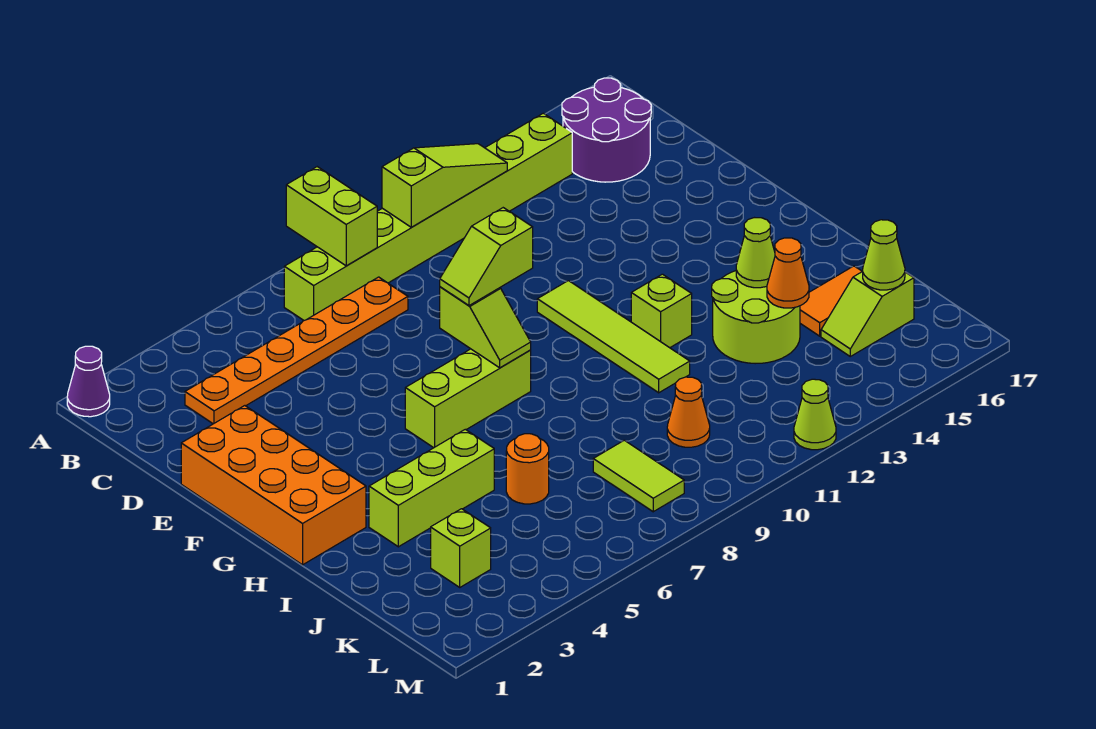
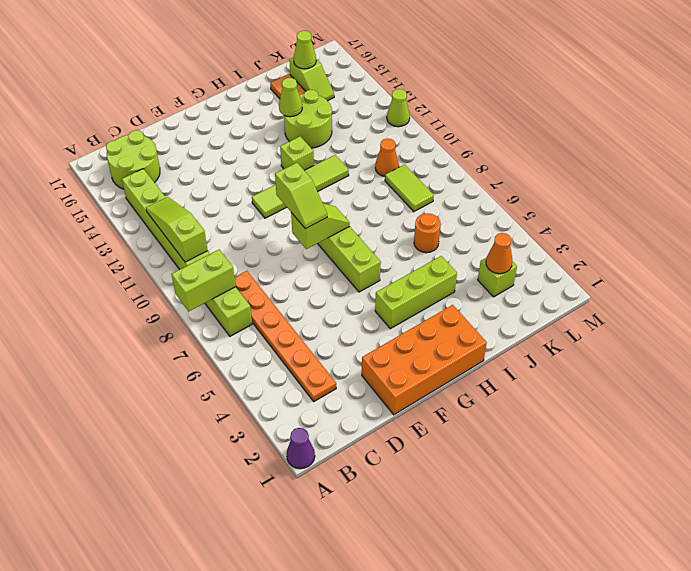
purple 2x2 round brick [562,78,651,182] -> lime 2x2 round brick [106,130,160,189]
lime 1x3 brick [369,429,494,547] -> lime 1x3 brick turned to [375,256,457,329]
orange 1x1 cone [767,238,809,308] -> orange 1x1 cone moved to [486,233,512,274]
lime 1x2 tile [593,440,684,512] -> lime 1x2 tile turned to [385,165,434,212]

